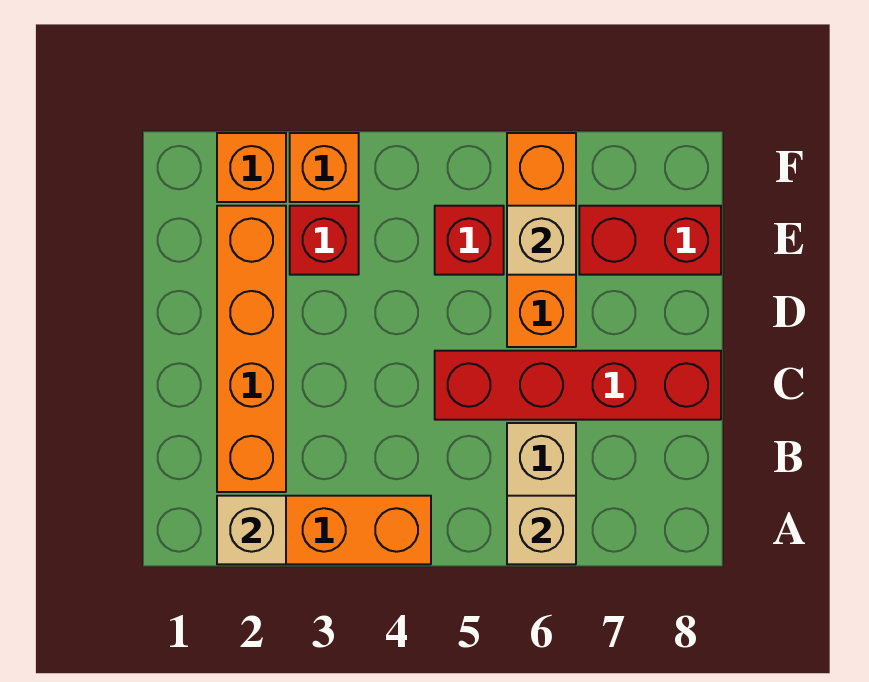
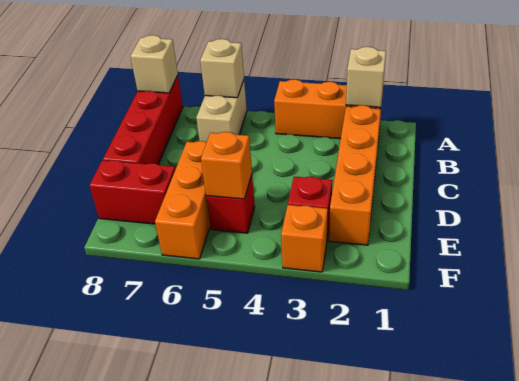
red 1x4 brick [435,351,721,420] -> red 1x4 brick turned to [103,75,183,164]
tan 1x1 brick [507,206,576,275] -> tan 1x1 brick moved to [130,35,178,93]
orange 1x1 brick [217,133,286,202] -> orange 1x1 brick moved to [201,132,252,199]

